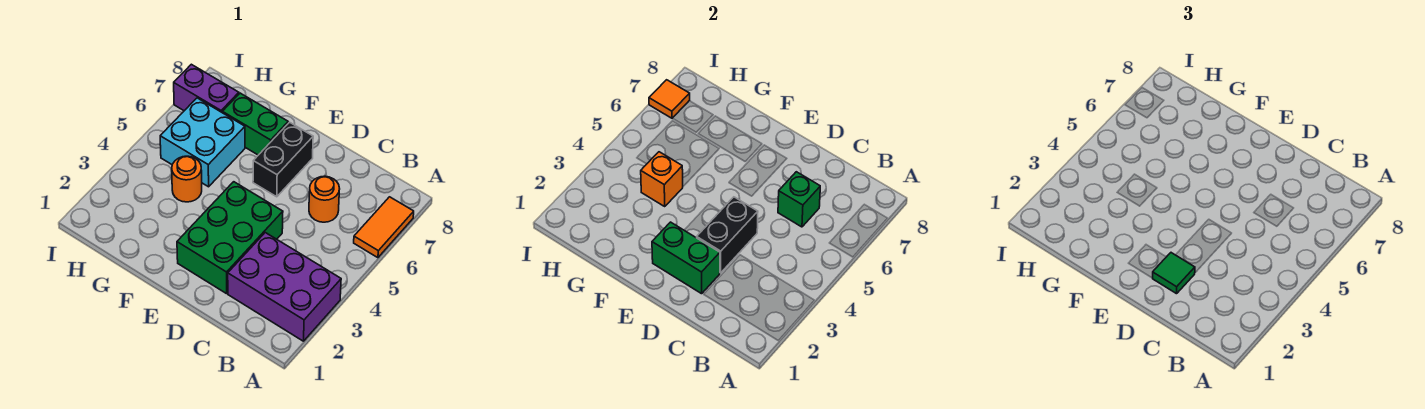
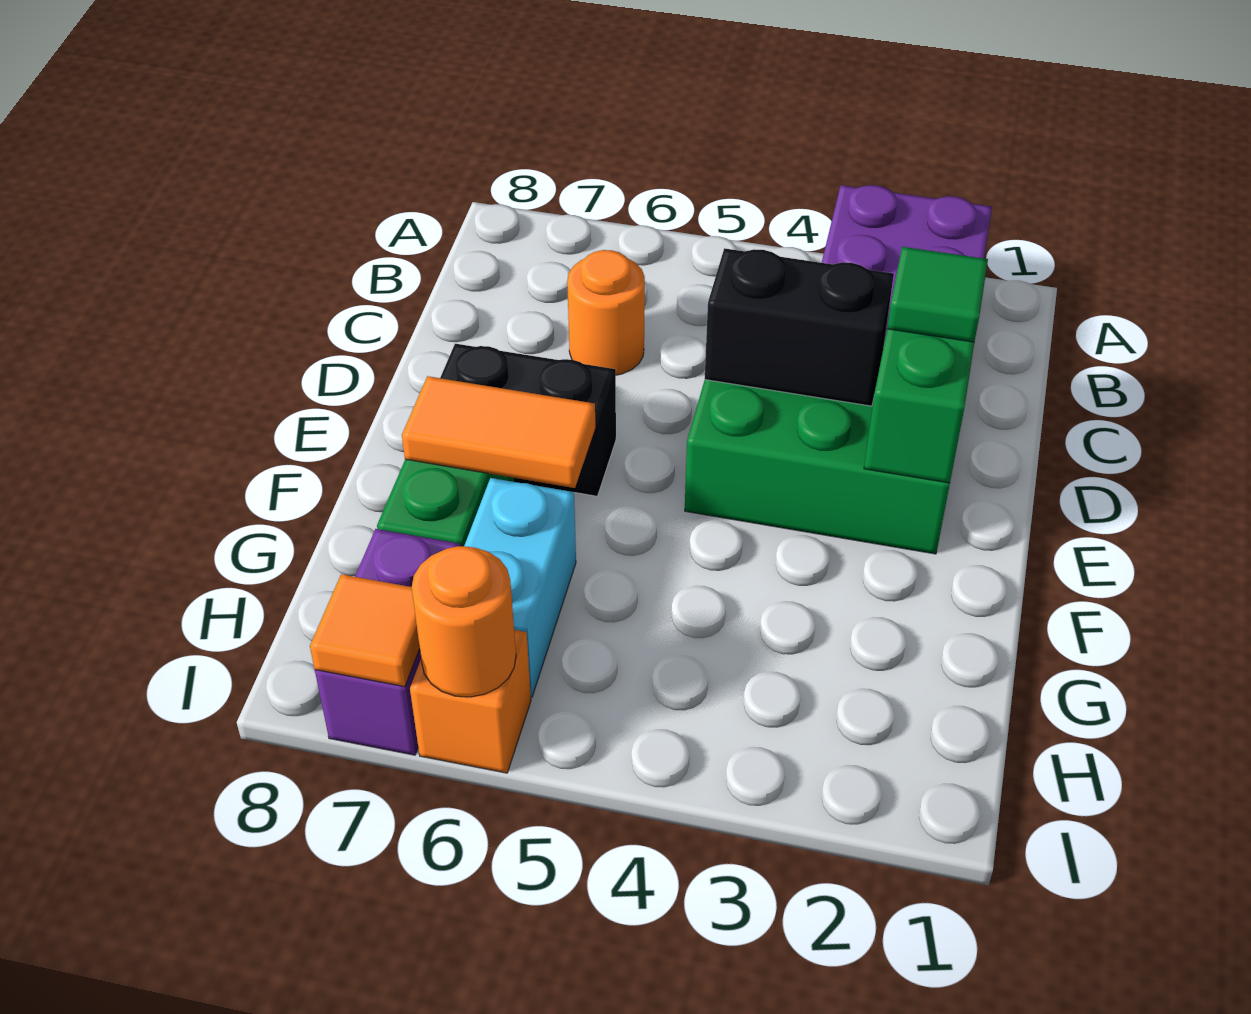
orange 1x2 tile [354,197,414,258] -> orange 1x2 tile moved to [402,376,595,488]
green 1x1 brick [778,172,820,227] -> none
orange 1x1 round brick [172,156,202,202] -> orange 1x1 round brick moved to [412,546,516,697]
orange 1x1 brick [641,152,683,206] -> orange 1x1 brick moved to [410,630,531,773]
cyan 2x2 brick [160,98,245,187] -> cyan 1x2 brick [464,478,576,697]

